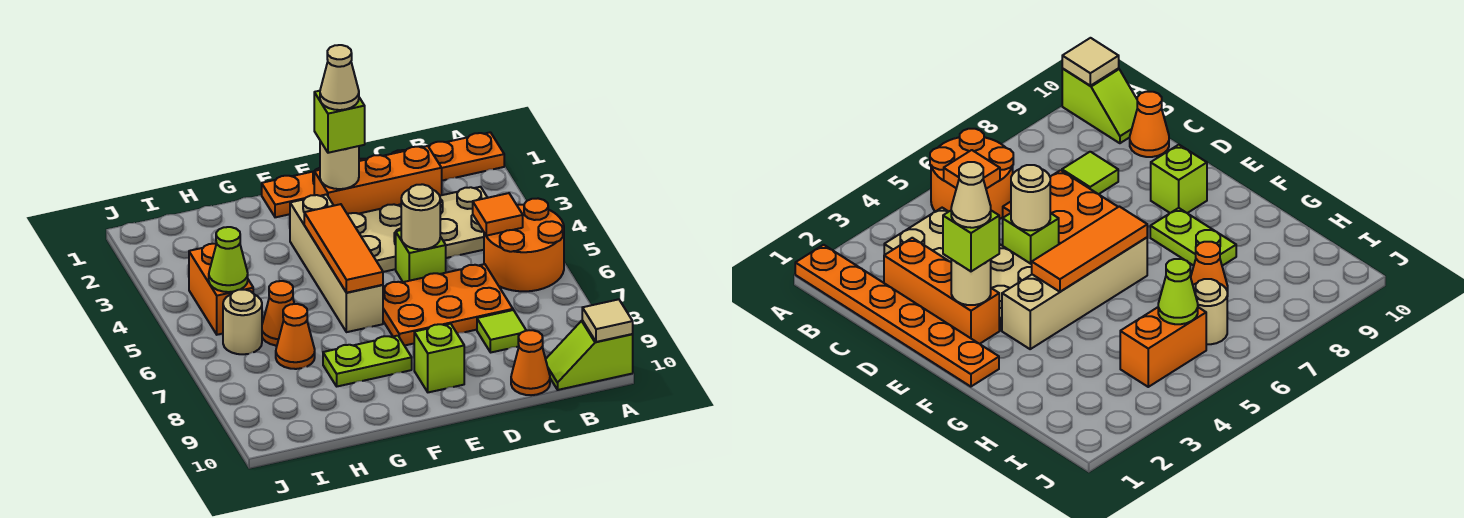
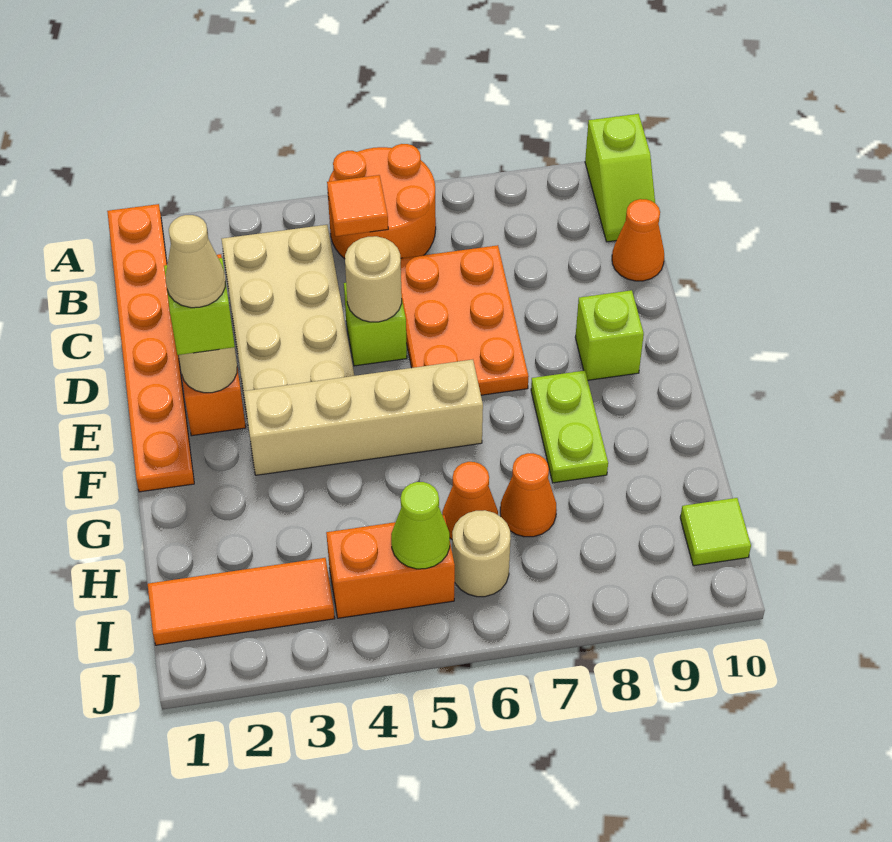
tan 1x1 tile [582,299,633,342] -> none
lime 1x1 tile [477,310,526,352] -> lime 1x1 tile moved to [680,498,751,566]
orange 1x3 tile [304,204,383,293] -> orange 1x3 tile moved to [148,558,335,645]

